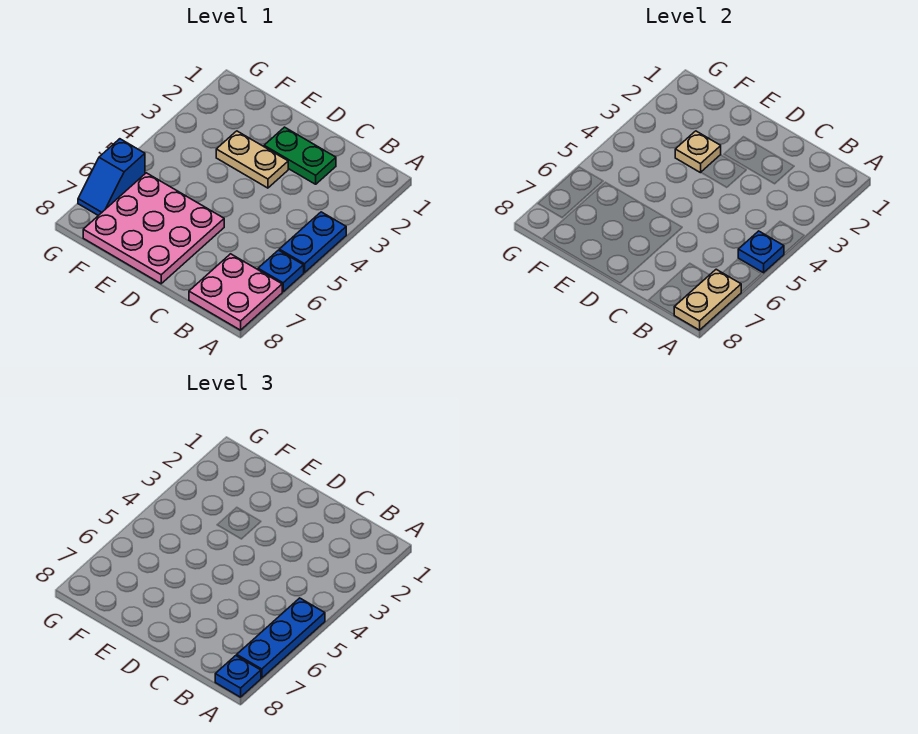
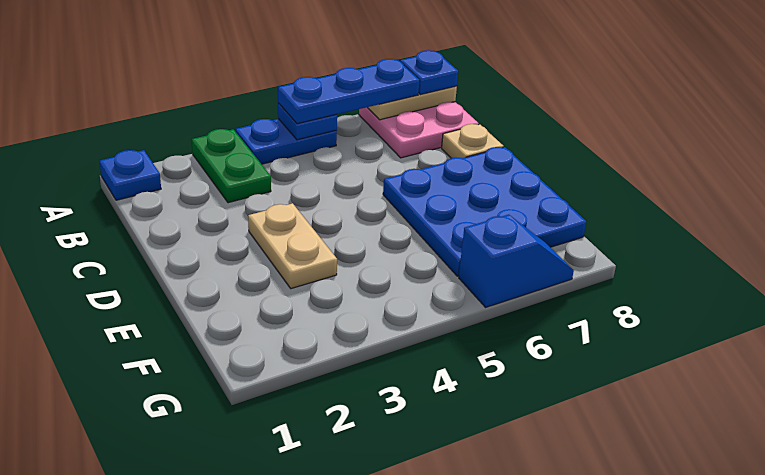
blue 1x1 plate [258,250,304,292] -> blue 1x1 plate moved to [100,150,161,200]
green 1x2 plate [264,127,336,184] -> green 1x2 plate moved to [192,129,271,203]
pink 3x3 plate [83,173,224,284] -> blue 3x3 plate [383,147,587,276]
tan 1x1 plate [675,131,721,173] -> tan 1x1 plate moved to [442,124,504,158]

